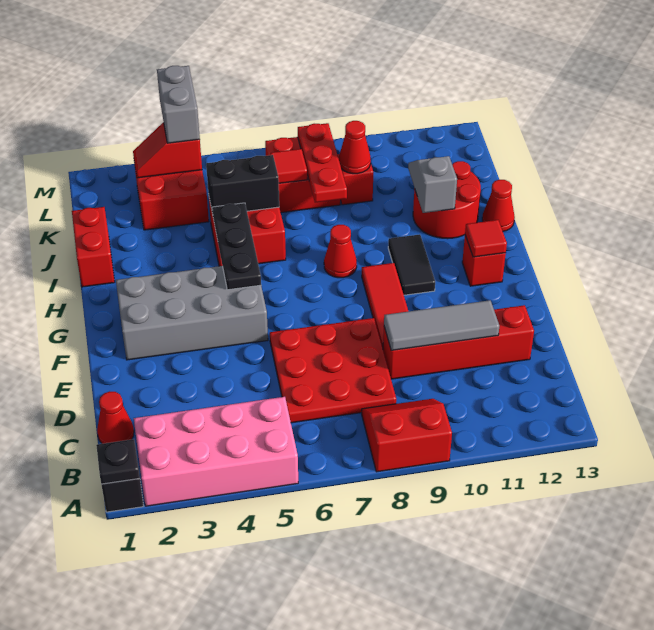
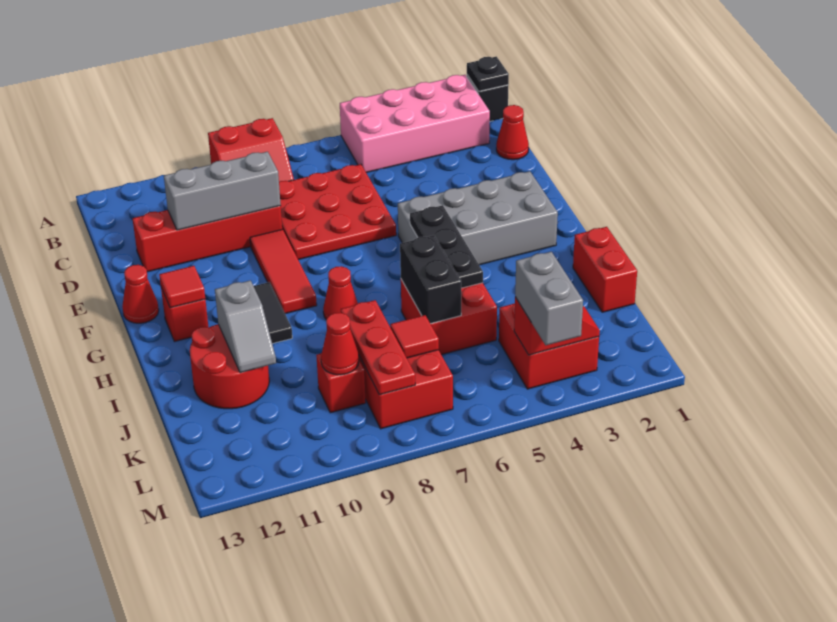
grey 1x3 tile [384,300,499,350] -> grey 1x3 brick [164,152,281,230]
red 1x1 cone [482,180,515,231] -> red 1x1 cone moved to [122,265,159,323]
black 1x2 brick [206,155,279,214] -> black 1x2 brick turned to [400,235,461,324]

